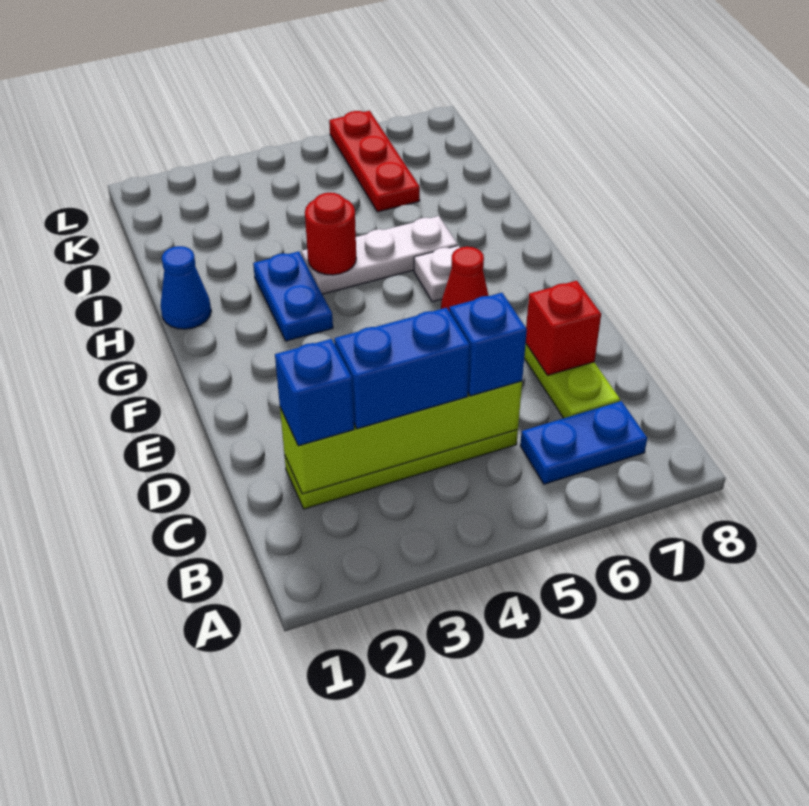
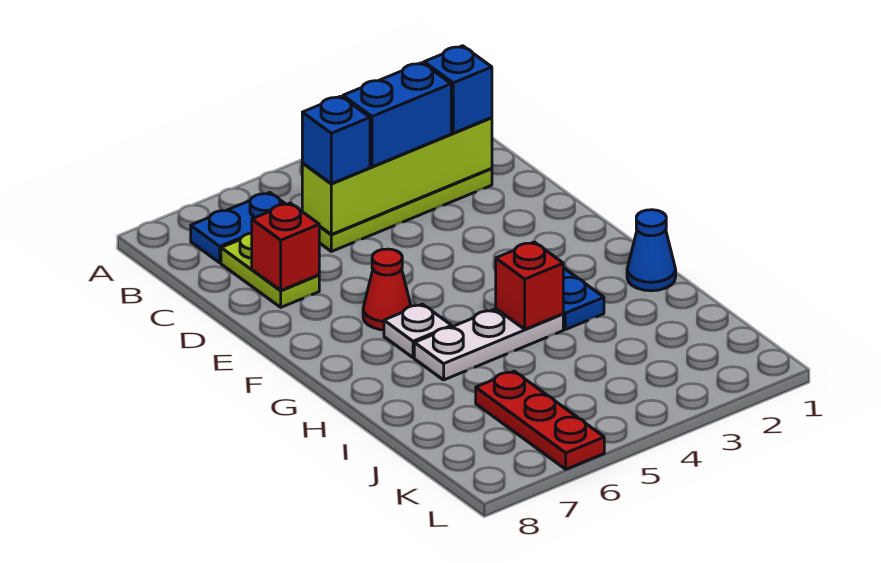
red 1x1 round brick [305,193,356,275] -> red 1x1 brick [496,242,563,329]

